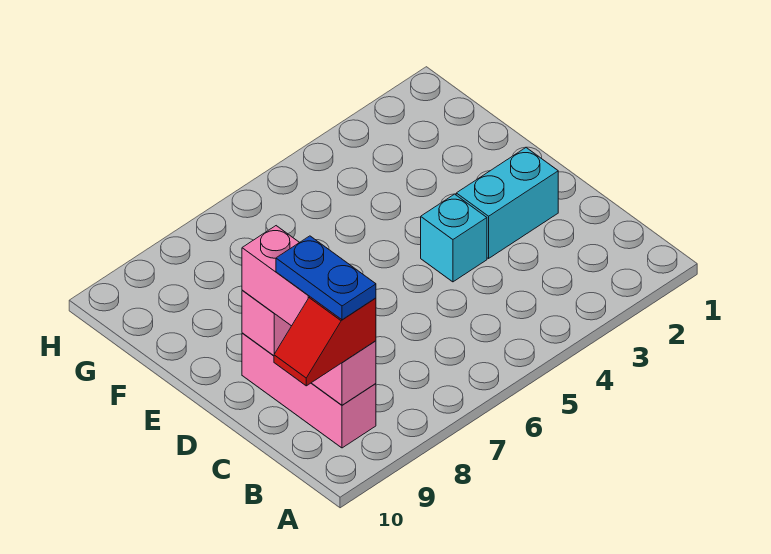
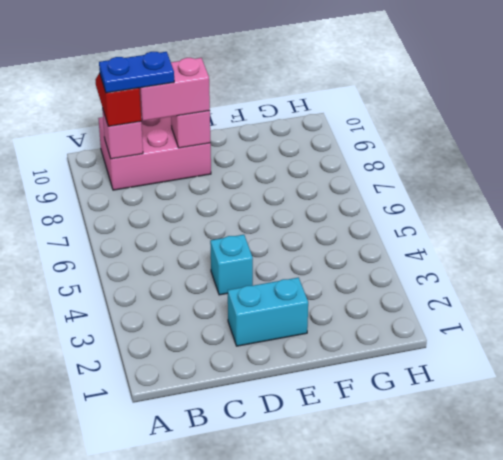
pink 1x3 brick [242,333,376,448] -> pink 2x3 brick [98,117,211,190]
cyan 1x2 brick [456,148,558,258] -> cyan 1x2 brick turned to [228,278,308,346]

